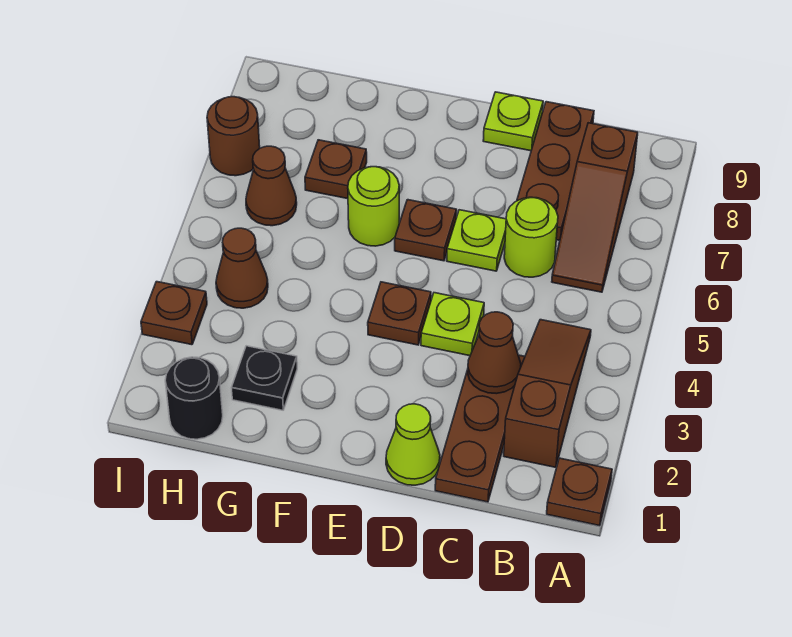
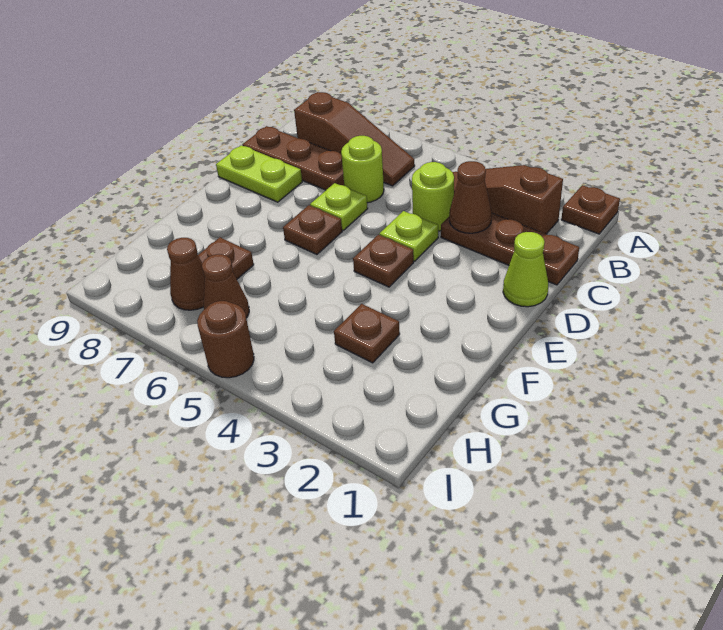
lime 1x1 plate [483,92,543,151] -> lime 1x2 plate [216,145,302,202]
lime 1x1 round brick [348,167,399,246] -> lime 1x1 round brick moved to [412,162,454,231]
black 1x1 plate [232,346,297,410] -> none
black 1x1 round brick [165,357,223,439] -> none
brown 1x1 cone [216,228,268,308] -> brown 1x1 cone moved to [167,238,205,310]
brown 1x1 plate [141,282,207,345] -> brown 1x1 plate moved to [334,304,400,363]
brown 1x1 round brick [207,97,260,176] -> brown 1x1 round brick moved to [197,301,254,378]

